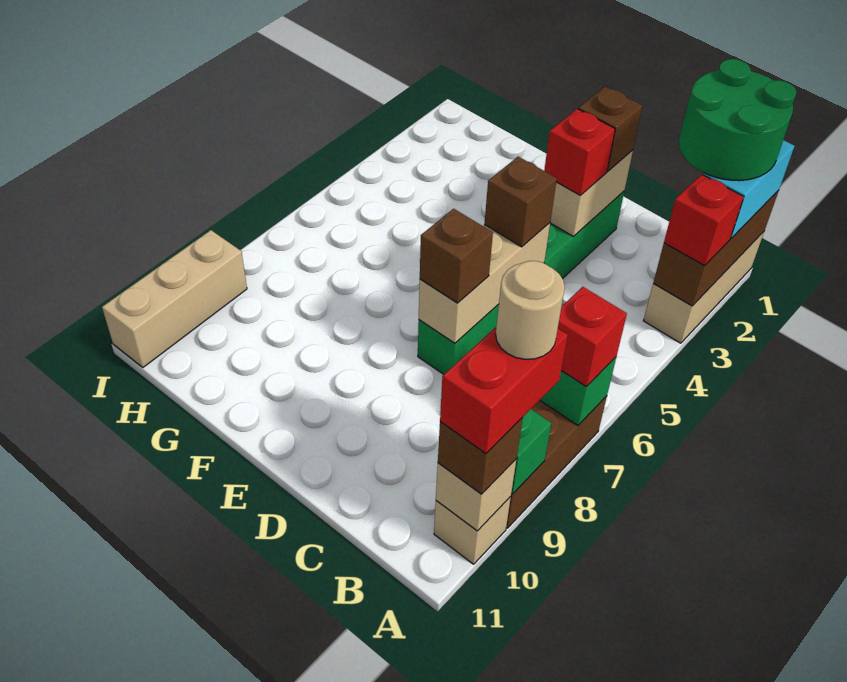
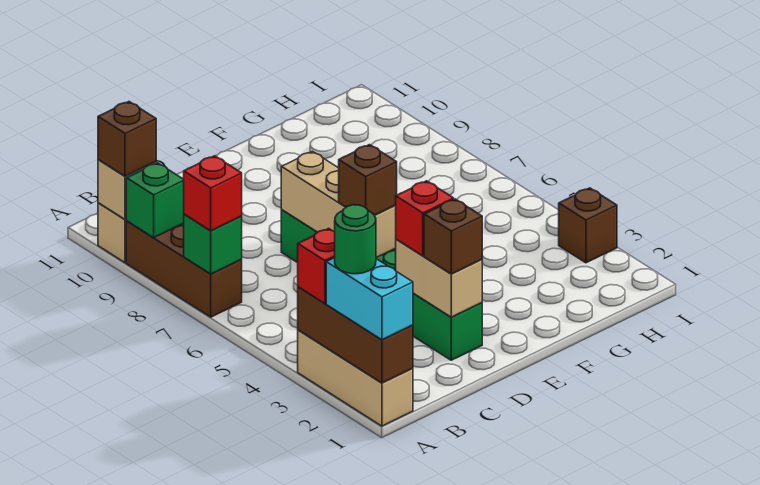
green 2x2 round brick [679,59,796,181] -> green 1x1 round brick [335,205,376,274]
red 1x2 brick [440,327,568,453] -> none
tan 1x1 round brick [496,261,565,359] -> none
brown 1x1 brick [420,209,493,303] -> brown 1x1 brick moved to [559,188,617,263]
tan 1x3 brick [102,230,247,367] -> none

